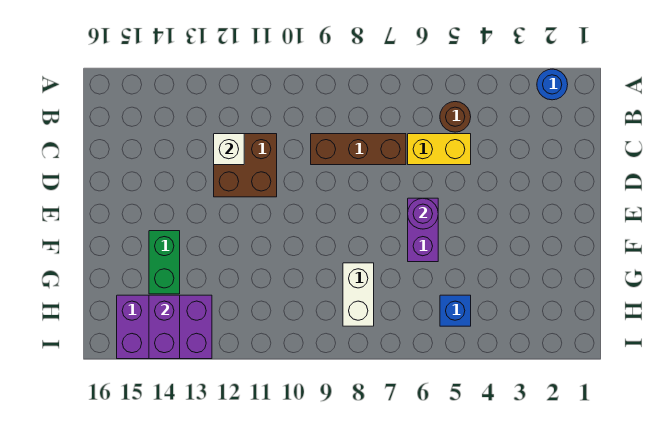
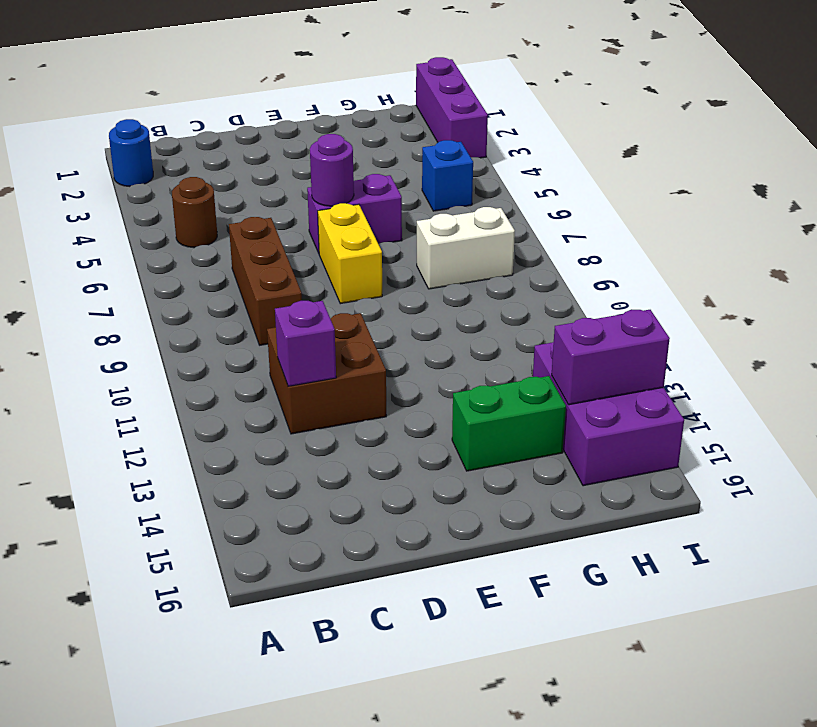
yellow 1x2 brick [408,134,471,165] -> yellow 1x2 brick moved to [318,203,382,304]
white 1x1 brick [214,134,244,165] -> purple 1x1 brick [275,301,336,386]
none -> purple 1x3 brick [416,57,488,158]

